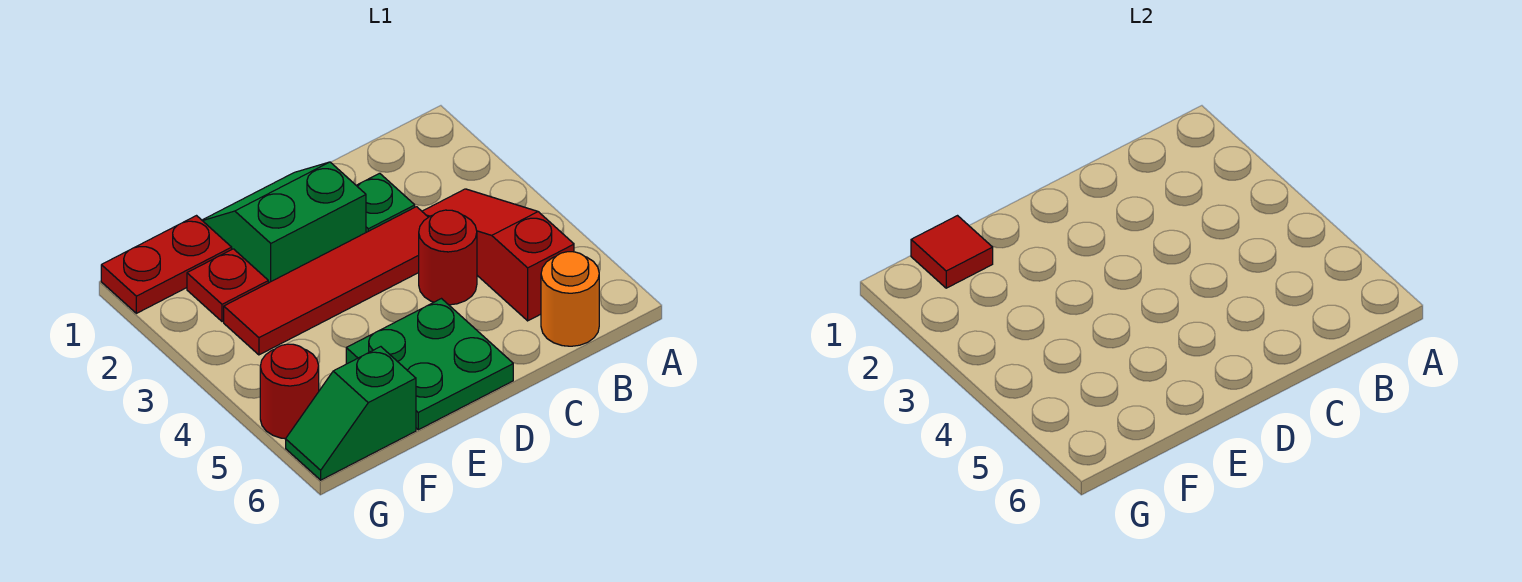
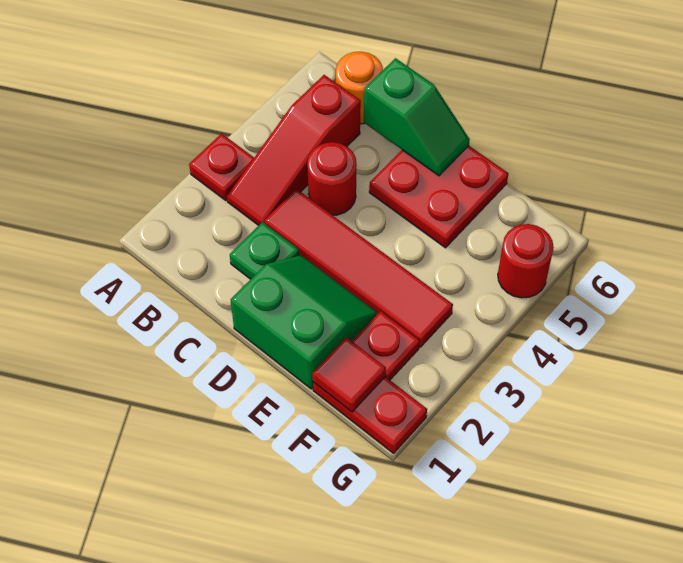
none -> red 1x1 plate [189,134,254,200]
green 2x2 slope [202,162,366,283] -> green 2x2 slope turned to [231,255,378,389]
green 2x2 plate [346,299,513,430] -> red 2x2 plate [369,146,508,248]
green 1x2 slope [286,347,416,480] -> green 1x2 slope moved to [364,58,470,176]

